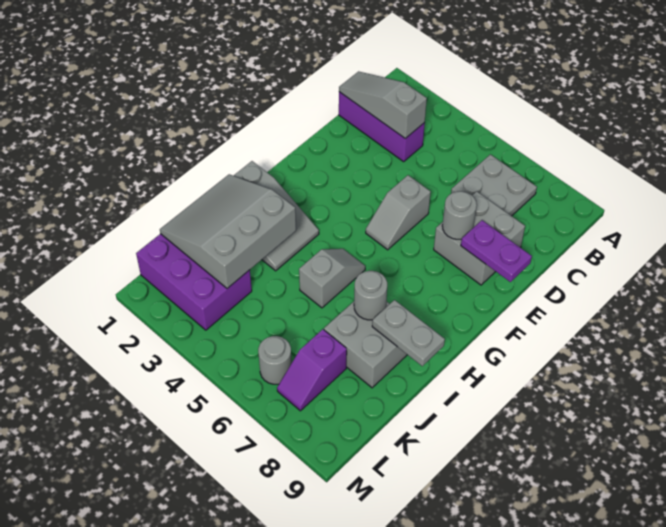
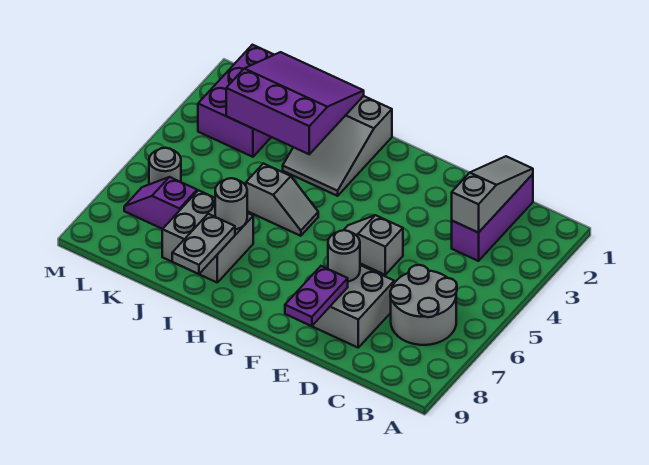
grey 2x2 plate [451,154,537,216] -> grey 2x2 round brick [390,265,457,345]
grey 3x3 slope [160,174,296,288] -> purple 3x3 slope [226,52,364,154]

